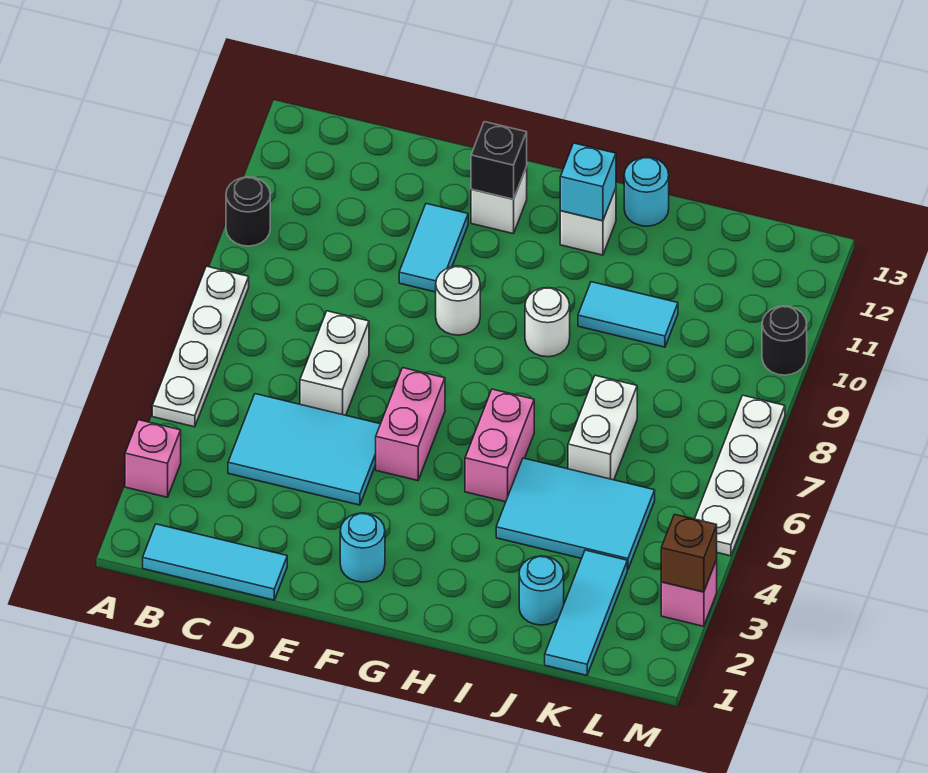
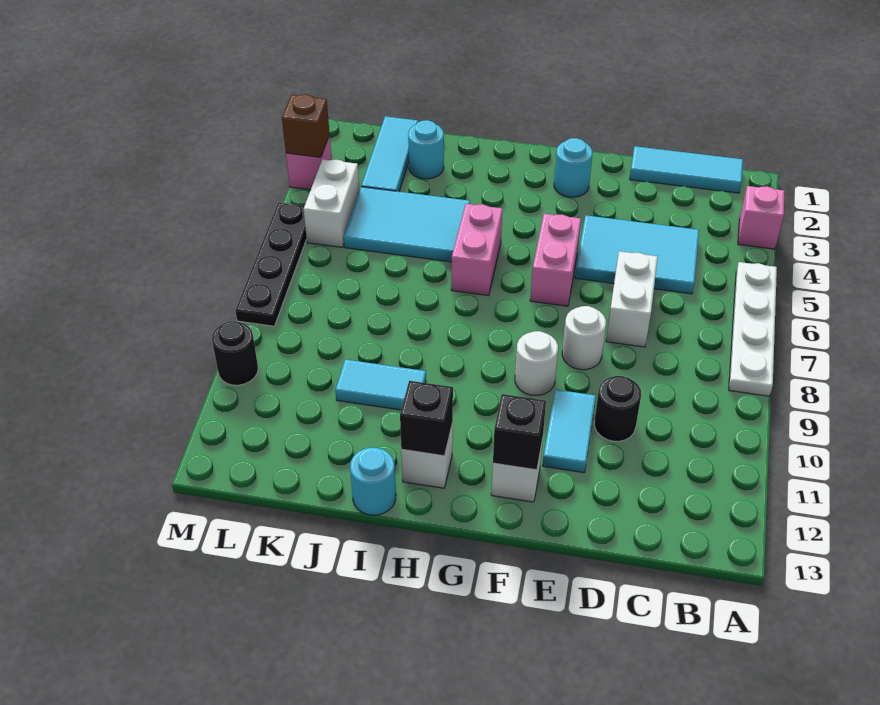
black 1x1 round brick [226,177,270,246] -> black 1x1 round brick moved to [594,376,641,441]
white 1x1 round brick [525,288,570,357] -> white 1x1 round brick moved to [562,306,606,370]
cyan 1x1 brick [560,143,616,221] -> black 1x1 brick [400,381,453,456]
white 1x2 brick [568,375,637,480] -> white 1x2 brick moved to [304,159,359,247]
white 1x4 plate [695,395,785,556] -> black 1x4 plate [235,203,307,326]

